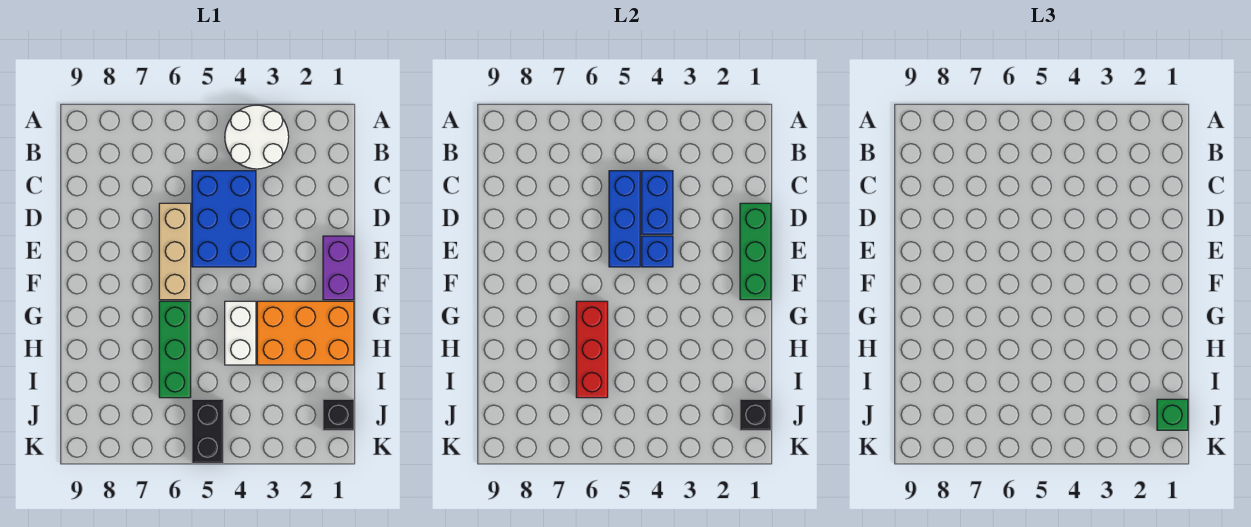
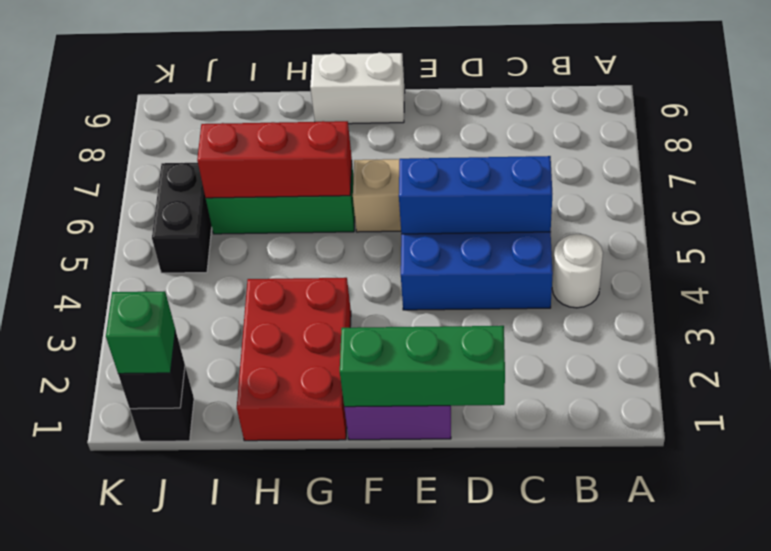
white 2x2 round brick [225,105,289,169] -> white 1x1 round brick [552,234,603,308]
blue 1x2 brick [642,171,673,234] -> none
blue 1x1 brick [642,236,673,267] -> none
orange 2x3 brick [257,301,354,365] -> red 2x3 brick [237,278,351,441]
white 1x2 brick [225,301,256,365] -> white 1x2 brick moved to [310,52,405,124]
black 1x2 brick [192,399,223,463] -> black 1x2 brick turned to [152,163,212,273]

